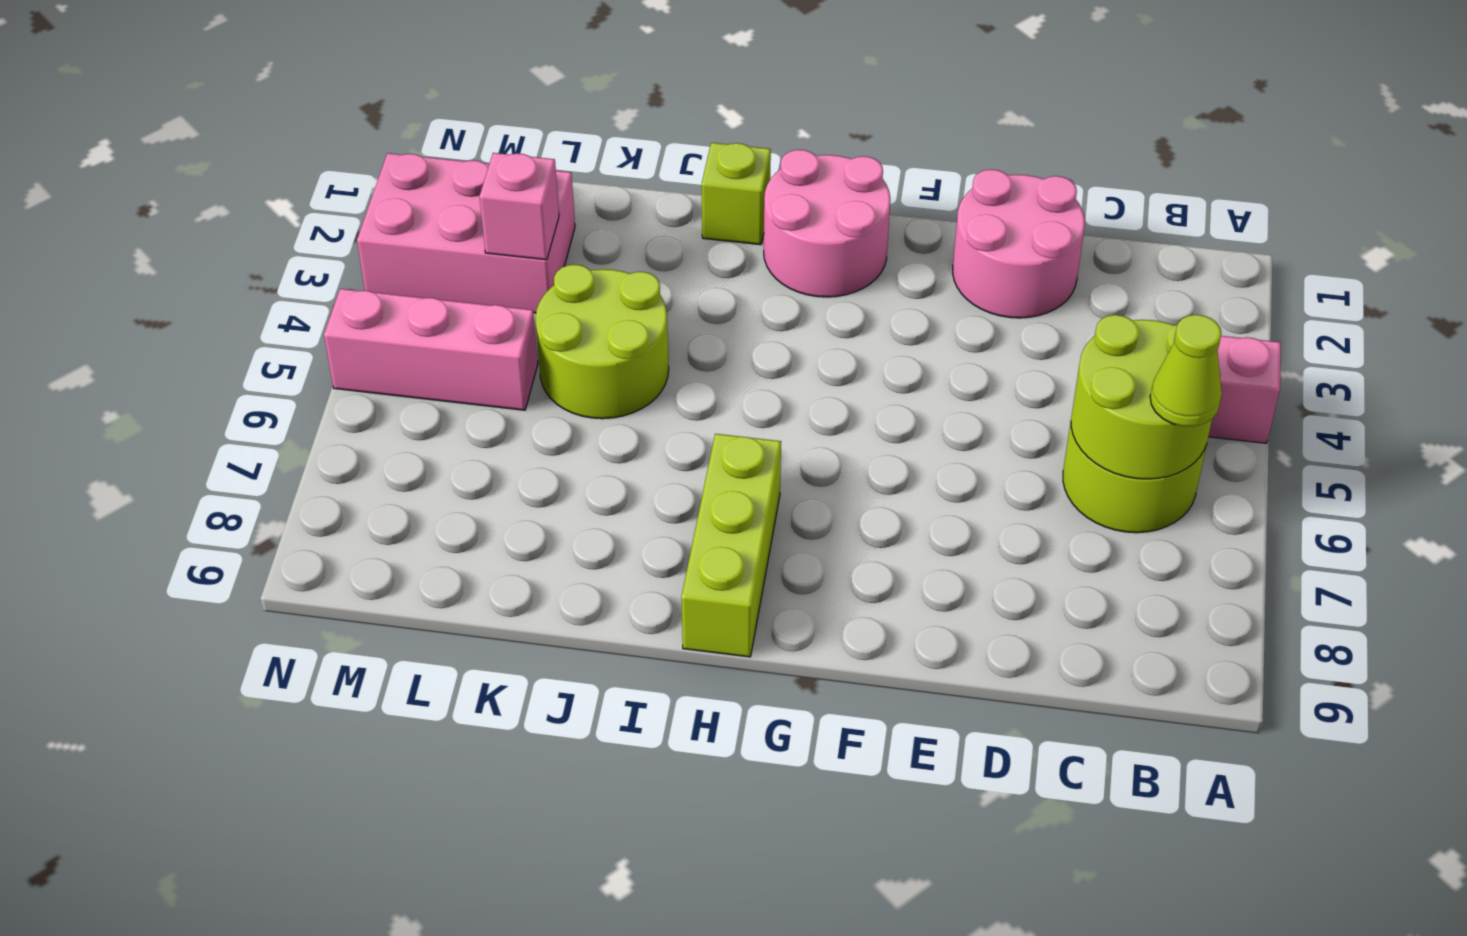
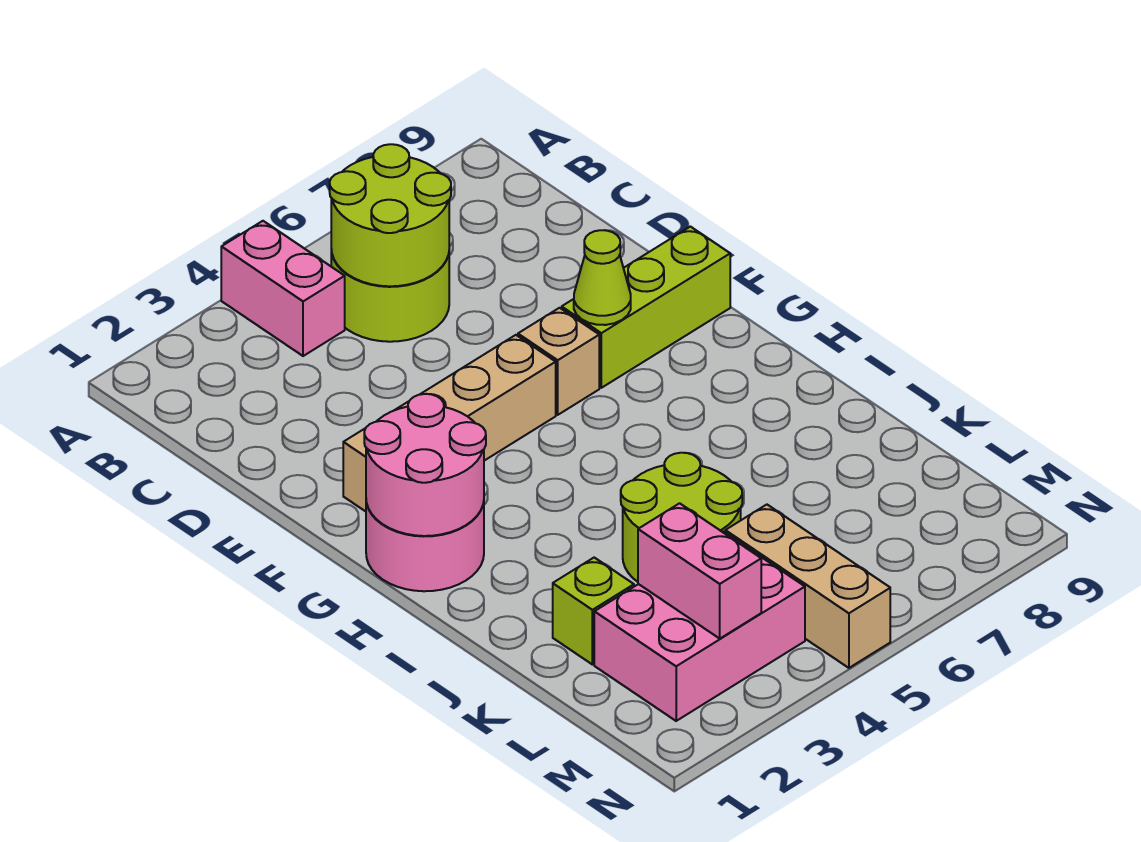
lime 1x1 cone [1150,315,1222,426] -> lime 1x1 cone moved to [574,230,631,325]
pink 2x2 round brick [953,169,1085,318] -> pink 2x2 round brick moved to [364,394,486,536]
none -> tan 1x4 brick [343,335,556,511]
none -> tan 1x1 brick [518,308,599,415]
lime 1x3 brick [681,434,781,657] -> lime 1x3 brick moved to [562,227,730,388]
lime 1x1 brick [702,143,771,245] -> lime 1x1 brick moved to [553,558,634,665]
pink 2x3 brick [357,153,575,313] -> pink 2x3 brick turned to [594,532,805,721]
pink 1x1 brick [479,153,559,260] -> pink 1x2 brick [638,503,761,639]
pink 1x3 brick [324,289,538,410] -> tan 1x3 brick [725,505,890,668]

